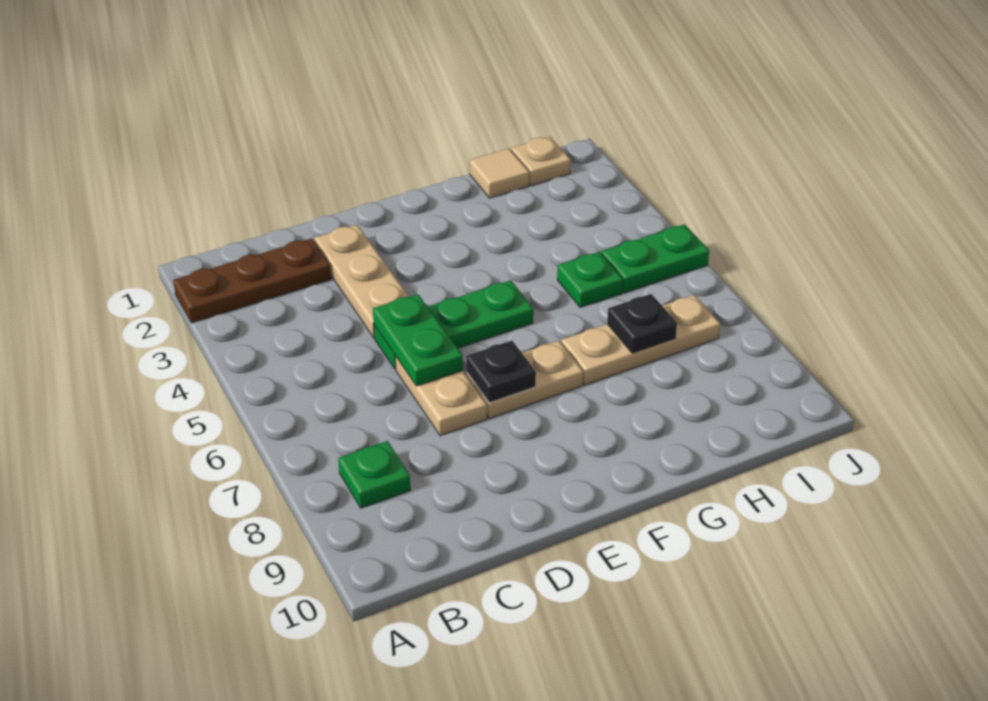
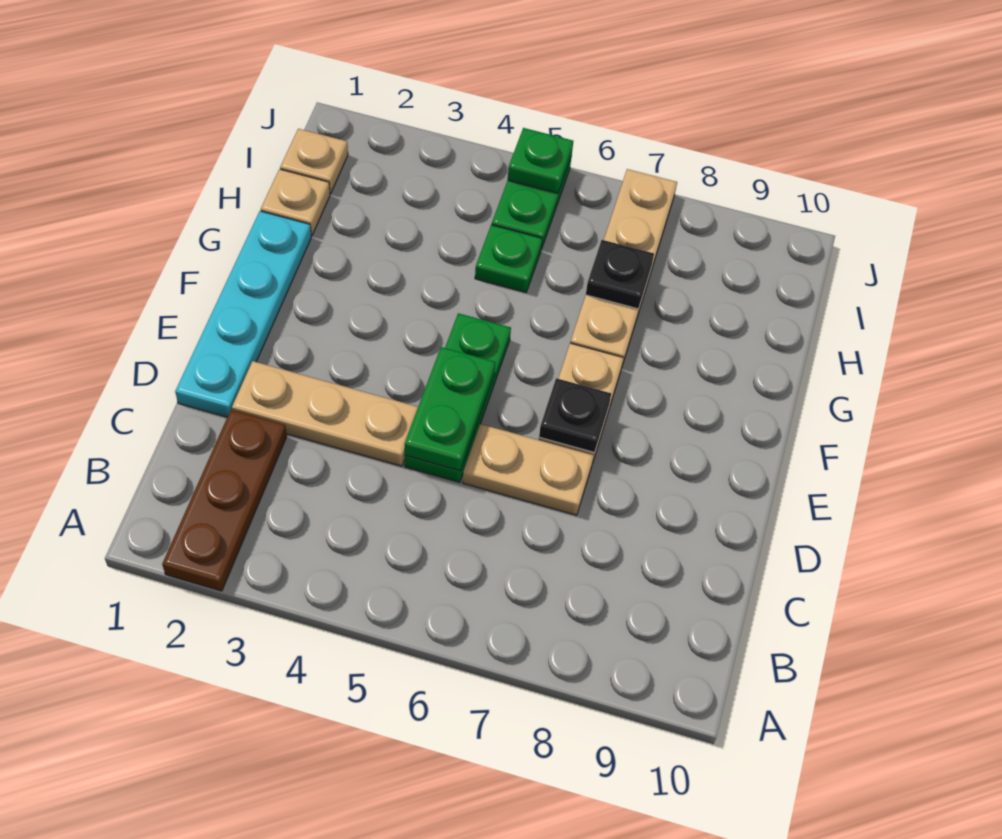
green 1x1 plate [338,441,410,508] -> green 1x1 plate moved to [508,128,573,193]
none -> cyan 1x4 plate [175,211,311,417]
green 1x2 plate [373,294,463,386] -> green 1x2 plate turned to [405,347,495,471]
tan 1x3 plate [561,295,720,385] -> tan 1x4 plate [570,169,677,366]
tan 1x1 tile [470,148,529,198] -> tan 1x1 plate [261,169,330,235]

